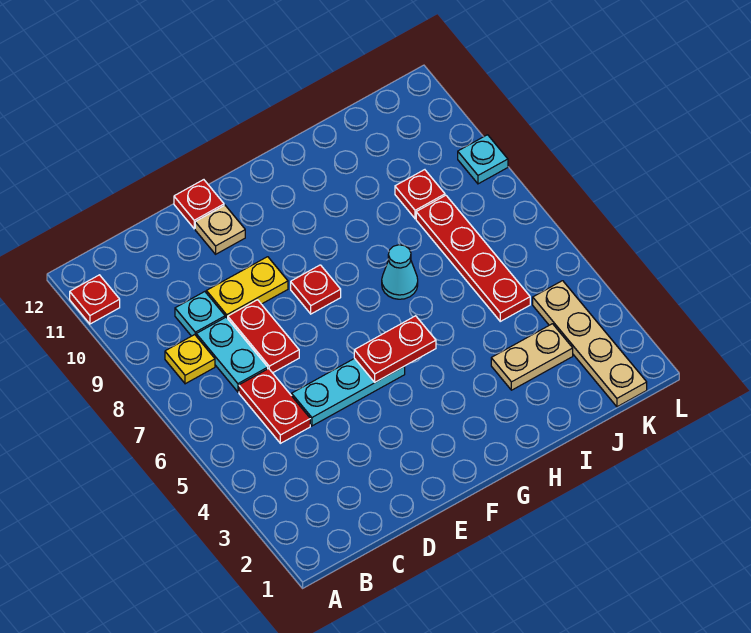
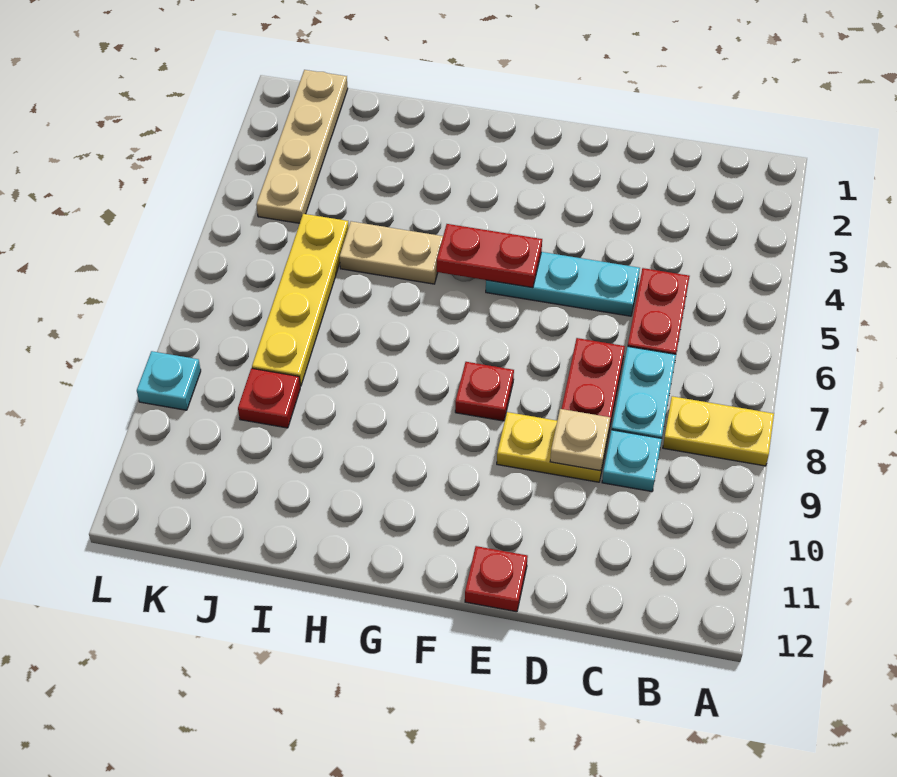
red 1x1 plate [70,275,120,324] -> none
yellow 1x1 plate [165,335,215,384] -> yellow 1x2 plate [663,396,774,466]
tan 1x1 plate [195,205,245,254] -> tan 1x1 plate moved to [550,409,610,471]
cyan 1x1 cone [382,245,418,299] -> none
tan 1x2 plate [491,324,573,390] -> tan 1x2 plate moved to [340,221,443,284]
red 1x4 plate [416,195,530,321] -> yellow 1x4 plate [252,214,349,386]

